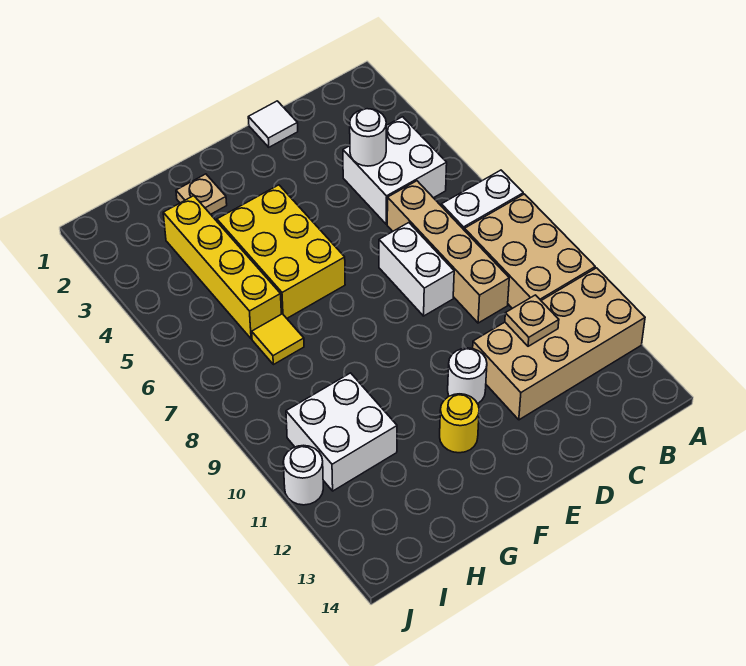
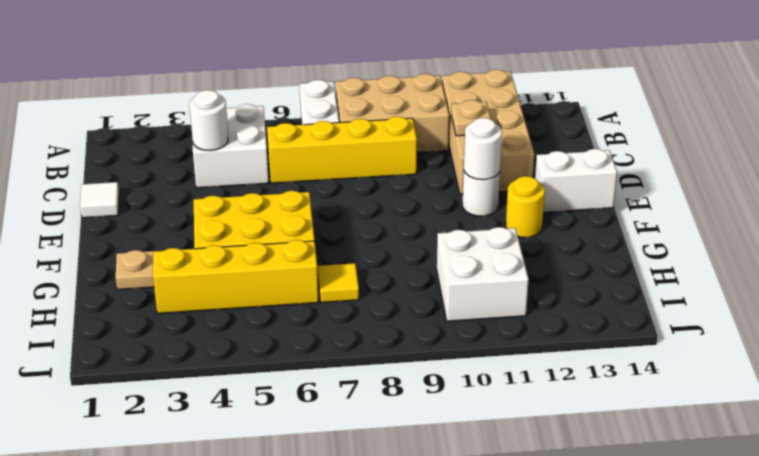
tan 1x4 brick [387,181,509,323] -> yellow 1x4 brick [267,117,417,183]
white 1x2 brick [379,223,454,316] -> white 1x2 brick moved to [535,149,617,212]
white 1x1 round brick [283,445,323,505] -> white 1x1 round brick moved to [464,118,502,180]

